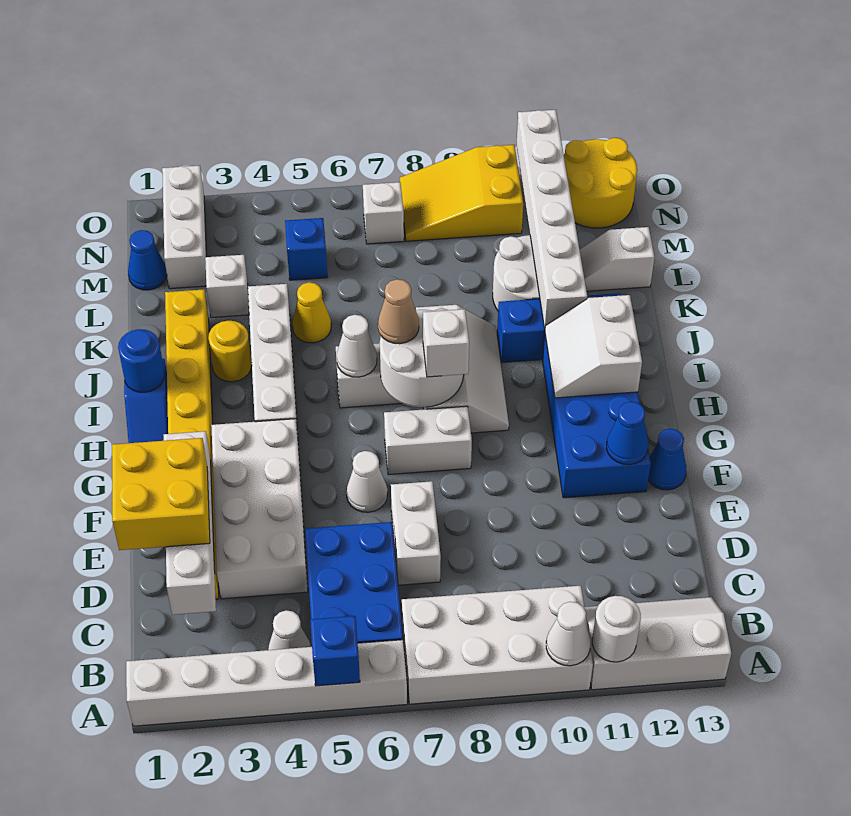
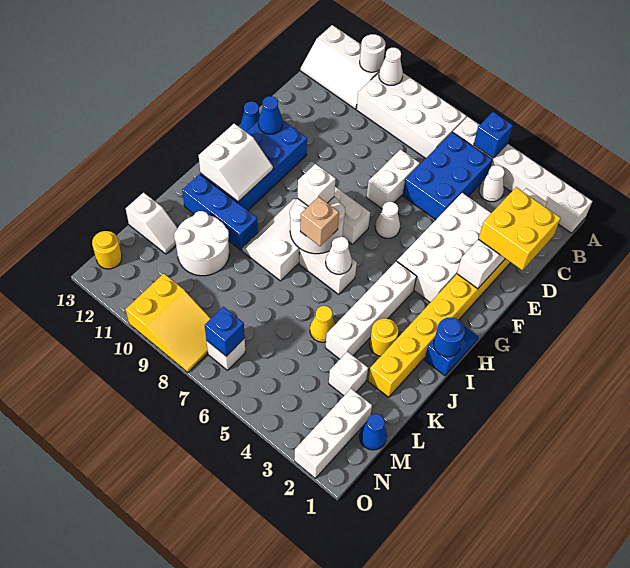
tan 1x1 cone [378,279,419,344] -> tan 1x1 brick [300,197,339,246]
white 1x6 brick [517,110,587,329] -> none
blue 1x1 brick [285,218,327,280] -> blue 1x1 brick moved to [205,307,245,356]
yellow 2x2 round brick [564,138,637,228] -> yellow 1x1 round brick [92,231,122,269]

